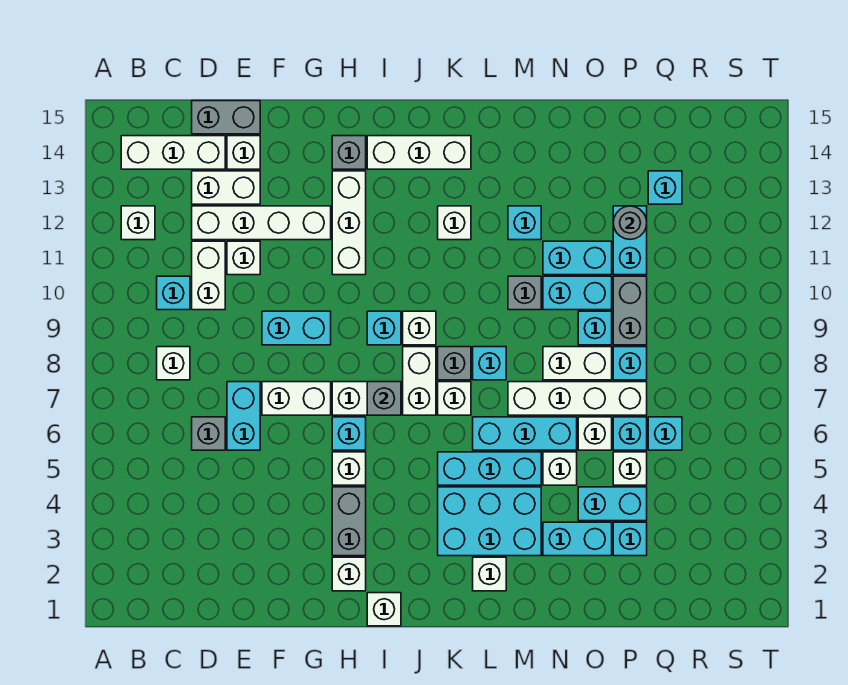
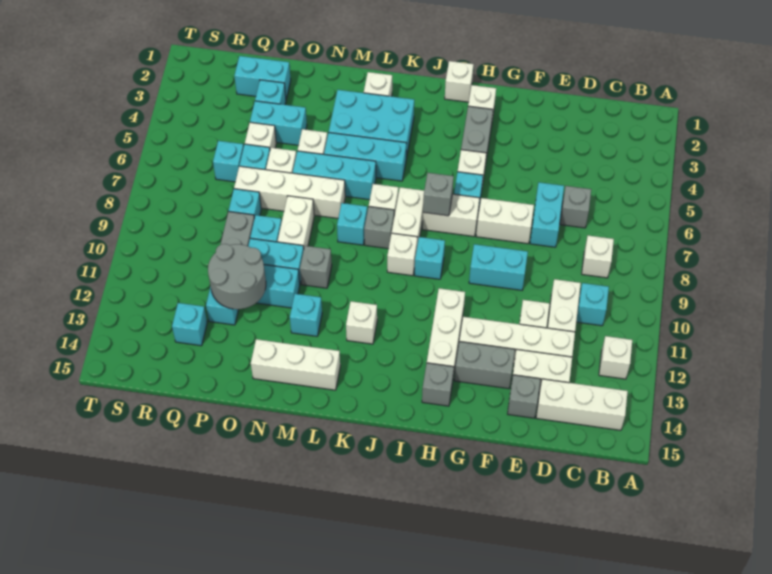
grey 1x2 brick [192,101,260,134] -> grey 1x2 brick moved to [454,342,515,389]
white 1x1 brick [227,136,260,169] -> grey 1x1 brick [508,375,540,418]
white 1x3 brick [367,136,471,169] -> white 1x3 brick moved to [251,339,340,390]
cyan 1x2 brick [543,522,612,556] -> cyan 1x2 brick moved to [234,56,291,99]
white 1x2 brick [543,347,612,380] -> white 1x2 brick turned to [278,196,314,247]
grey 1x1 round brick [613,206,647,239] -> grey 2x2 round brick [208,244,266,309]

